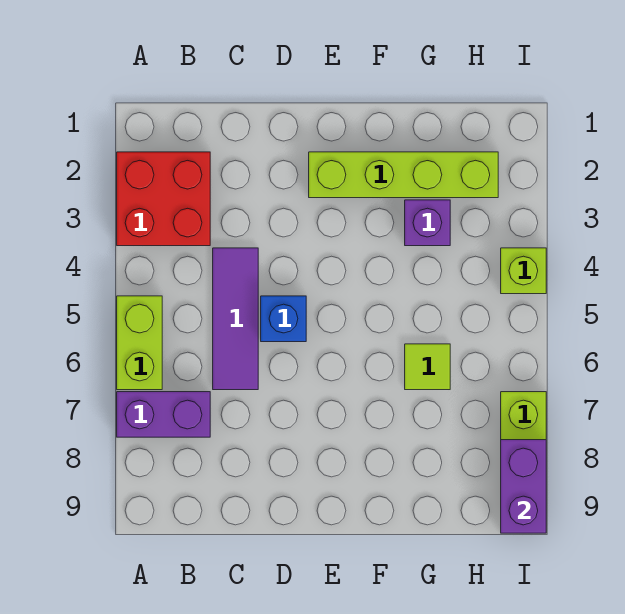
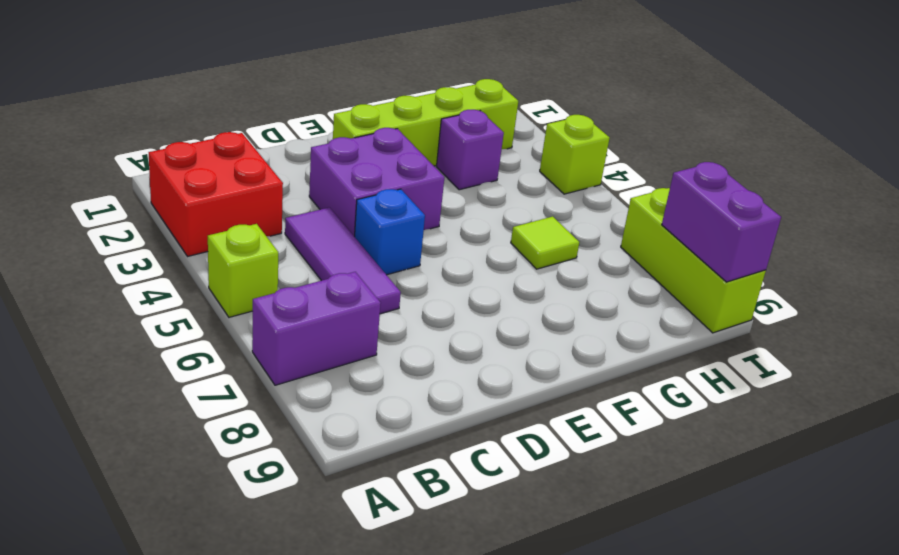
lime 1x2 brick [117,296,162,390] -> lime 1x1 brick [208,224,278,317]
none -> purple 2x2 brick [309,128,444,237]

